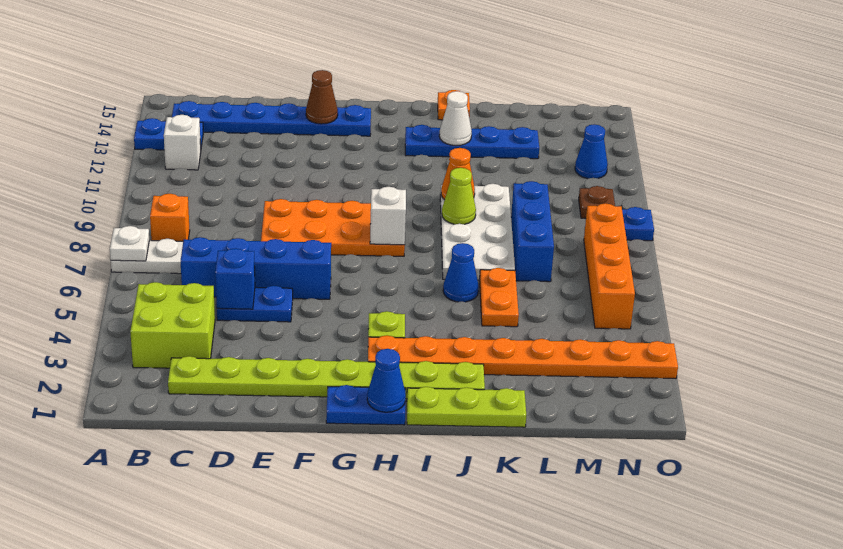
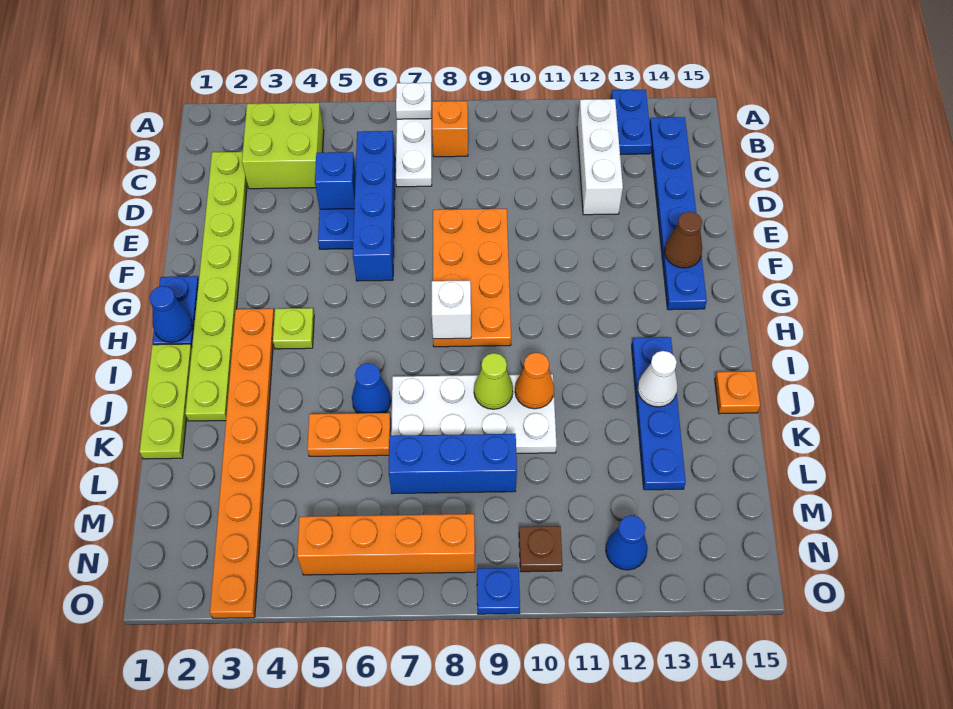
white 1x1 brick [164,115,201,170] -> white 1x3 brick [577,99,623,215]

